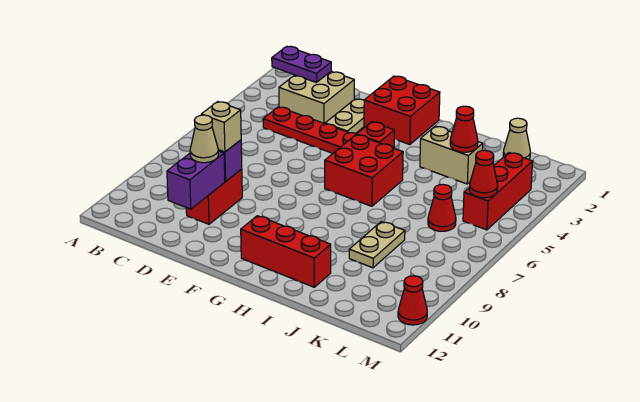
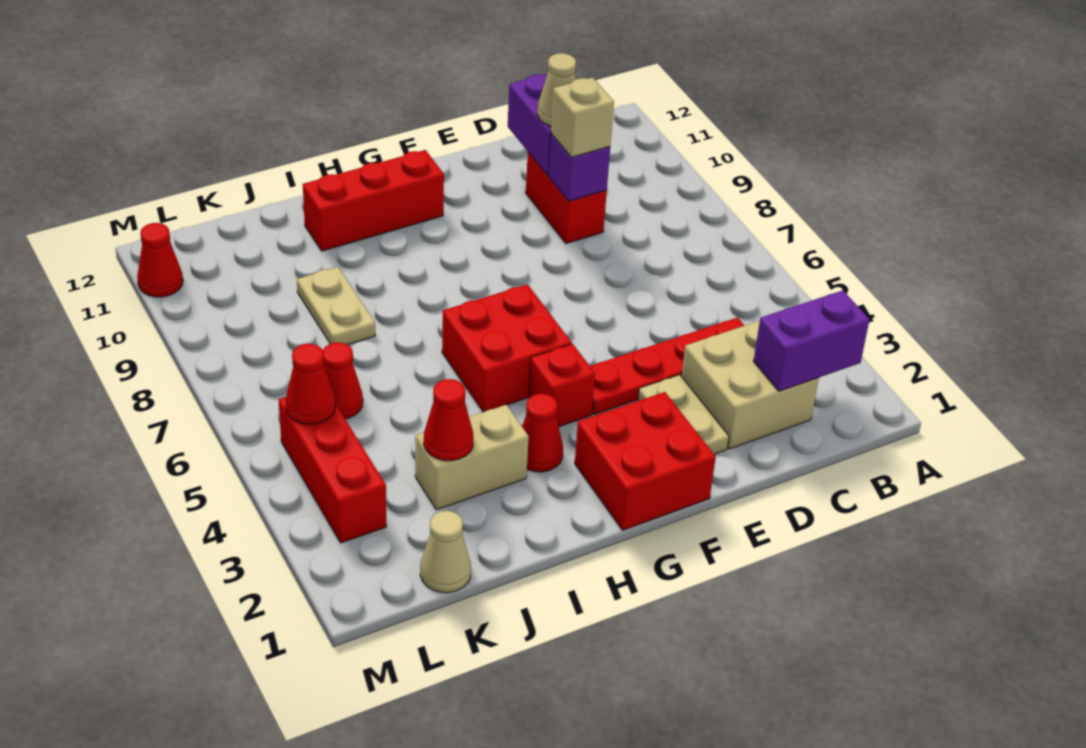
purple 1x2 plate [272,46,331,83] -> purple 1x2 brick [753,290,870,391]
none -> red 1x1 cone [522,394,563,472]

